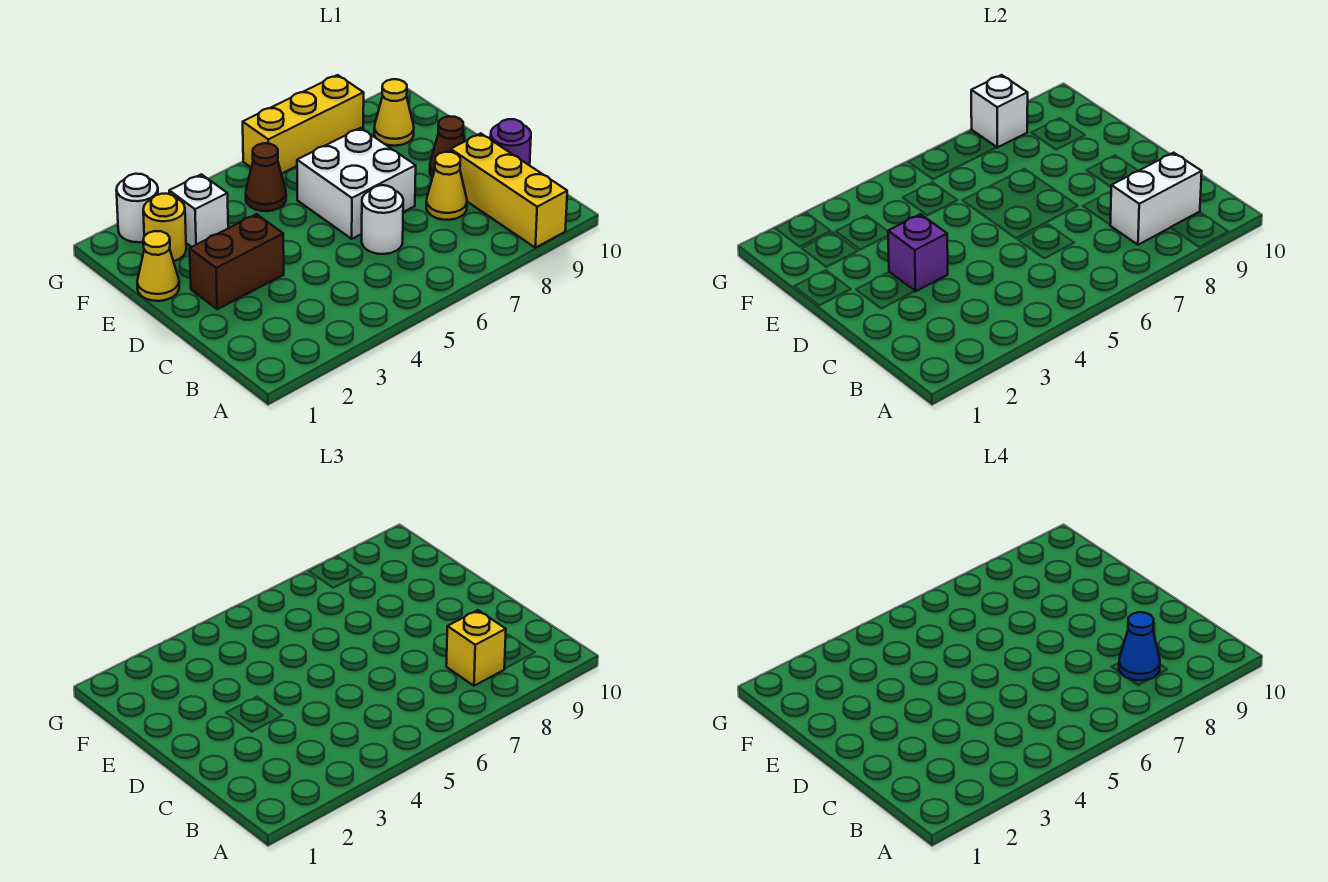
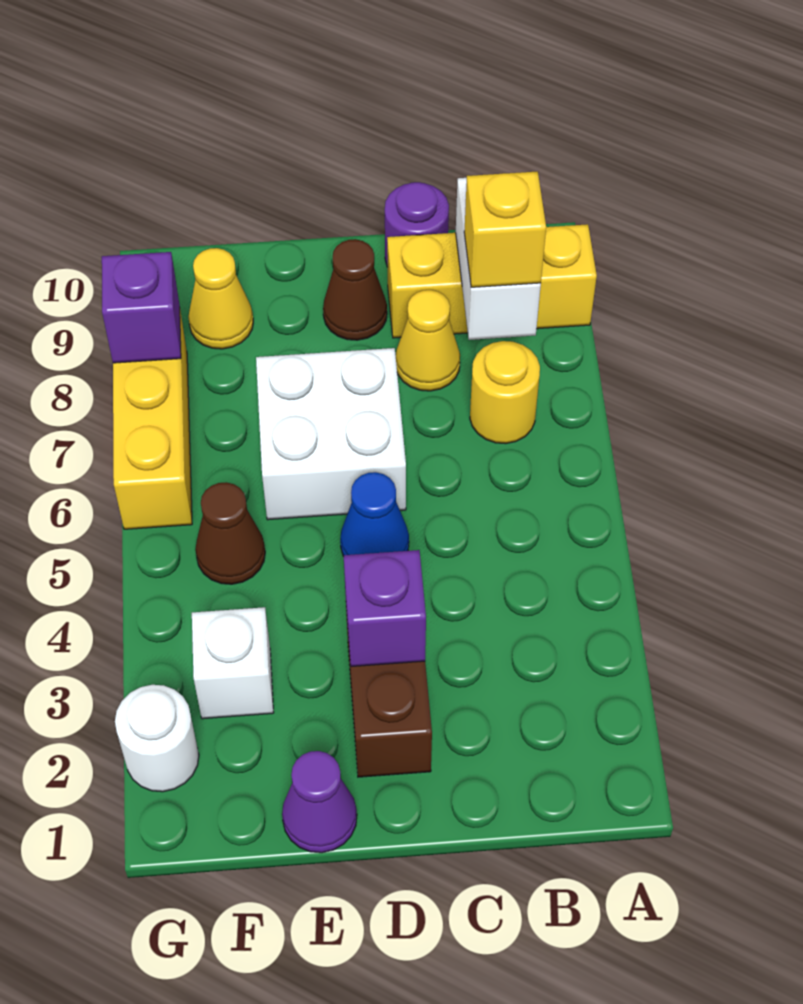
blue 1x1 cone [1119,612,1160,680] -> blue 1x1 cone moved to [340,472,409,556]
white 1x1 round brick [362,185,403,254] -> none
yellow 1x1 cone [137,231,179,301] -> purple 1x1 cone [282,751,357,853]
yellow 1x1 round brick [143,194,186,261] -> yellow 1x1 round brick moved to [470,341,540,444]
white 1x1 brick [971,75,1028,147] -> purple 1x1 brick [102,252,181,363]

